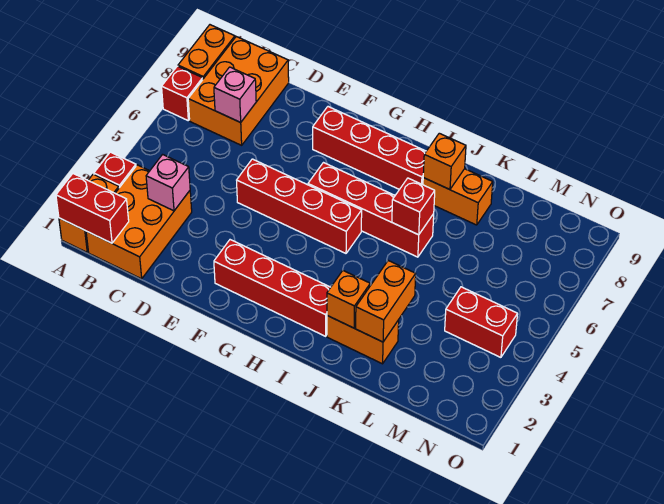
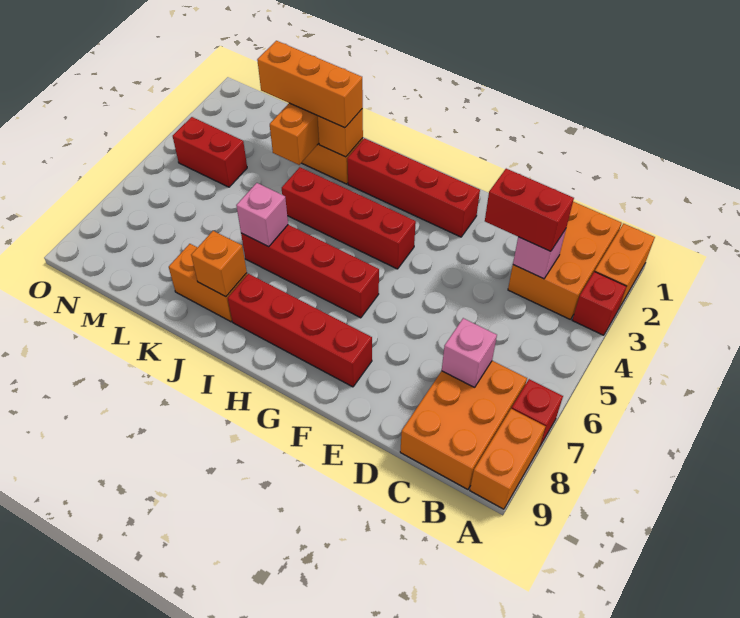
red 1x2 brick [56,174,129,243] -> red 1x2 brick moved to [485,169,574,251]
red 1x4 brick [237,159,362,253] -> red 1x4 brick moved to [282,167,416,269]
none -> orange 1x3 brick [257,41,363,128]
red 1x1 brick [392,178,435,235] -> pink 1x1 brick [236,183,288,247]

